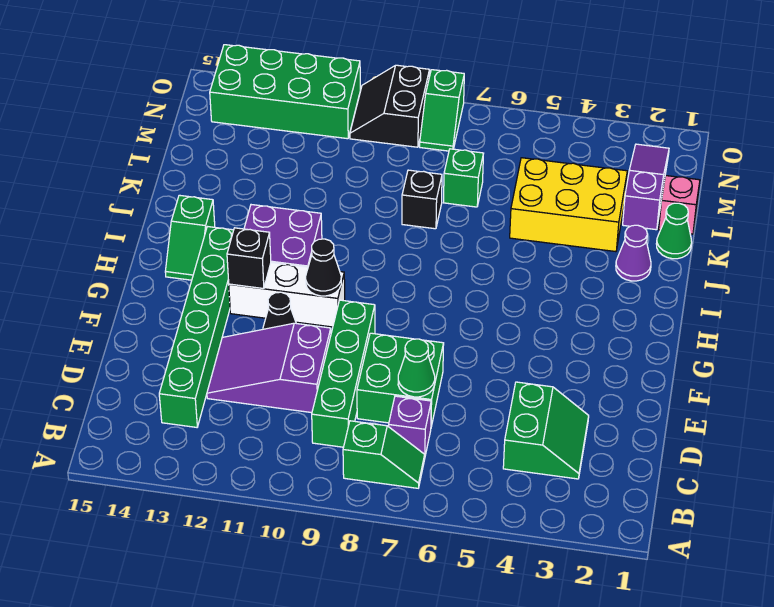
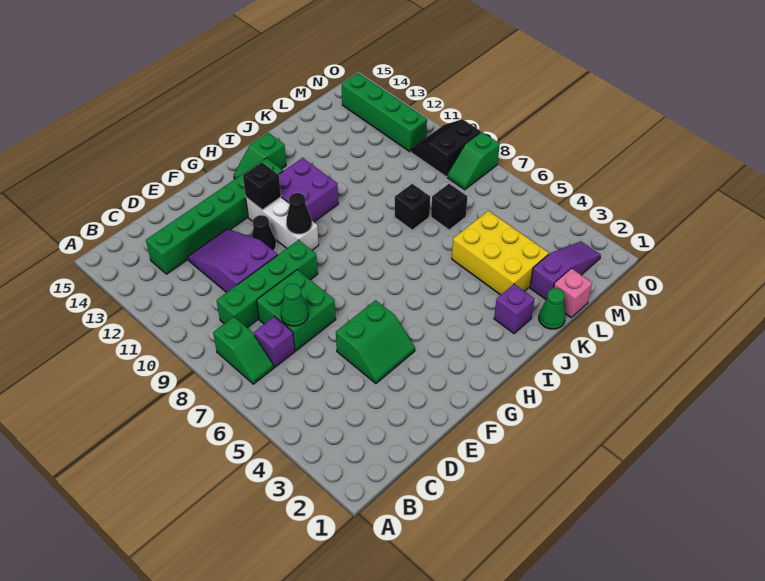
green 2x2 slope [503,382,589,479] -> green 2x2 slope moved to [336,300,415,384]
purple 1x1 cone [616,225,651,281] -> purple 1x1 brick [494,284,534,334]
green 1x1 brick [443,149,484,207] -> black 1x1 brick [431,184,467,230]
green 2x4 brick [210,45,360,139] -> green 1x4 brick [342,73,427,152]

